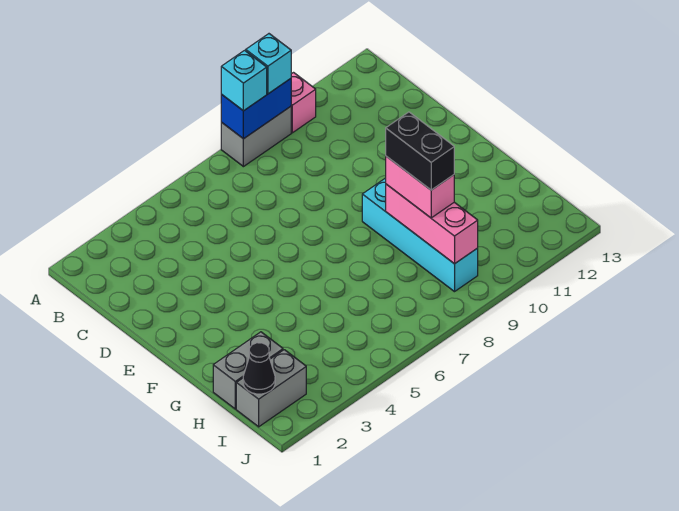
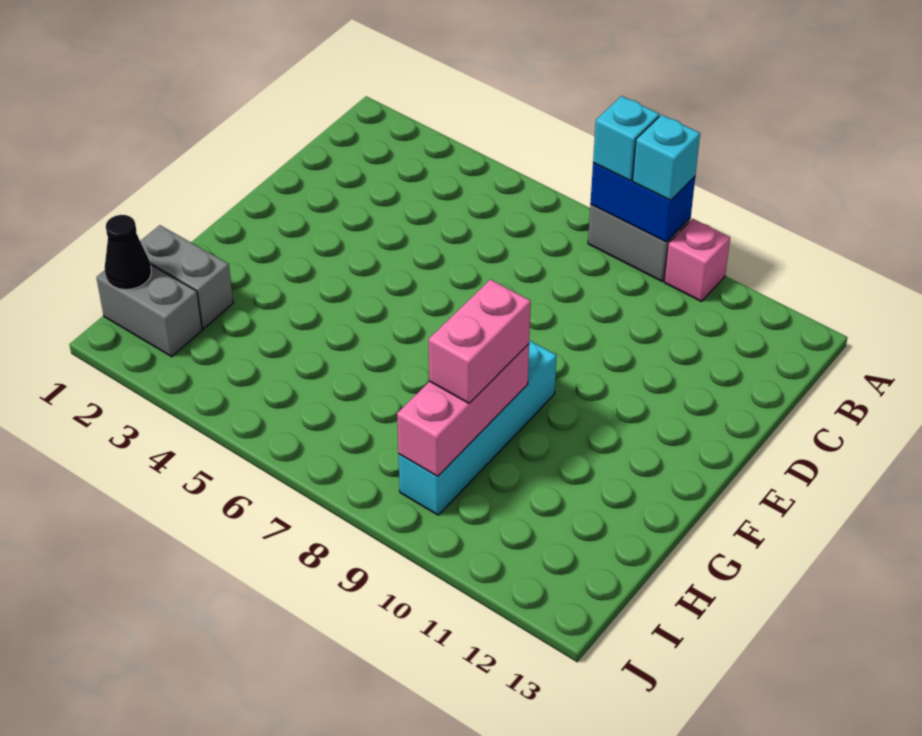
black 1x2 brick [386,112,454,190] -> none

